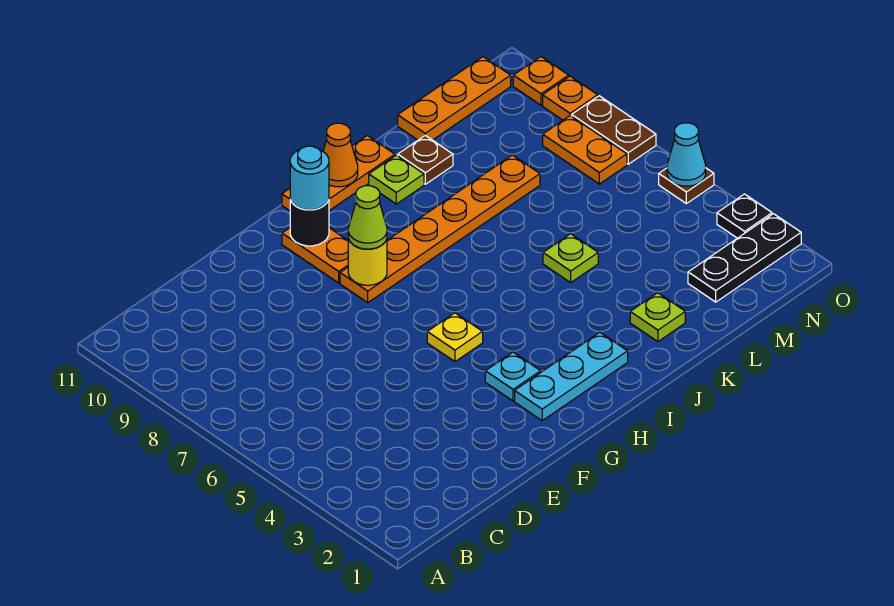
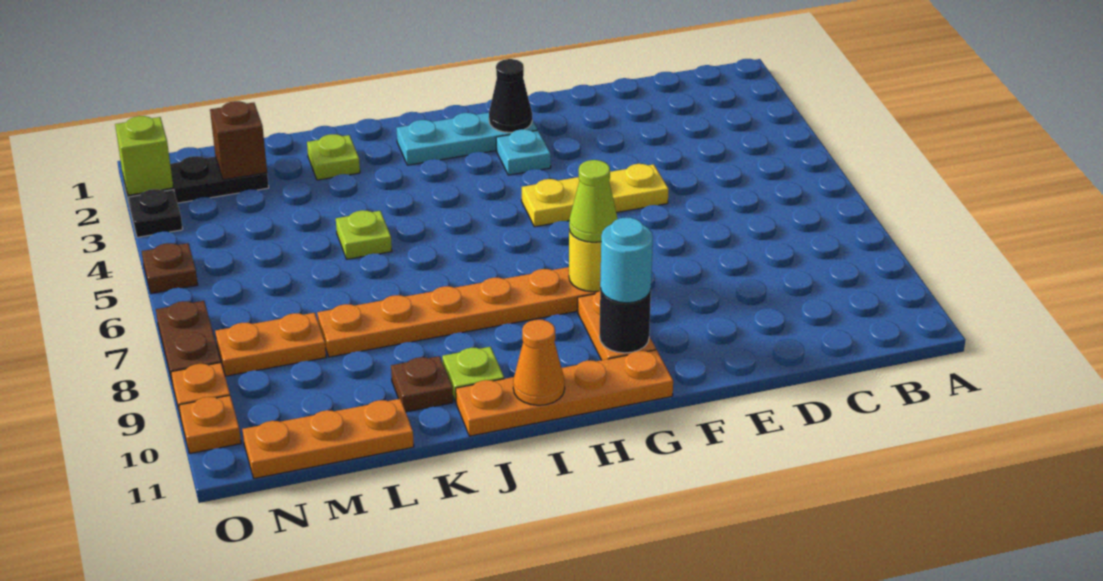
none -> black 1x1 cone [489,59,532,132]
yellow 1x1 plate [427,313,483,362] -> yellow 1x3 plate [522,163,669,227]
orange 1x3 plate [282,136,395,211] -> orange 1x4 plate [456,350,673,436]
none -> brown 1x1 brick [210,101,267,180]
orange 1x2 plate [543,116,627,184] -> orange 1x2 plate turned to [215,313,326,376]
none -> lime 1x1 brick [115,116,173,195]
cyan 1x1 cone [667,123,706,186] -> none

